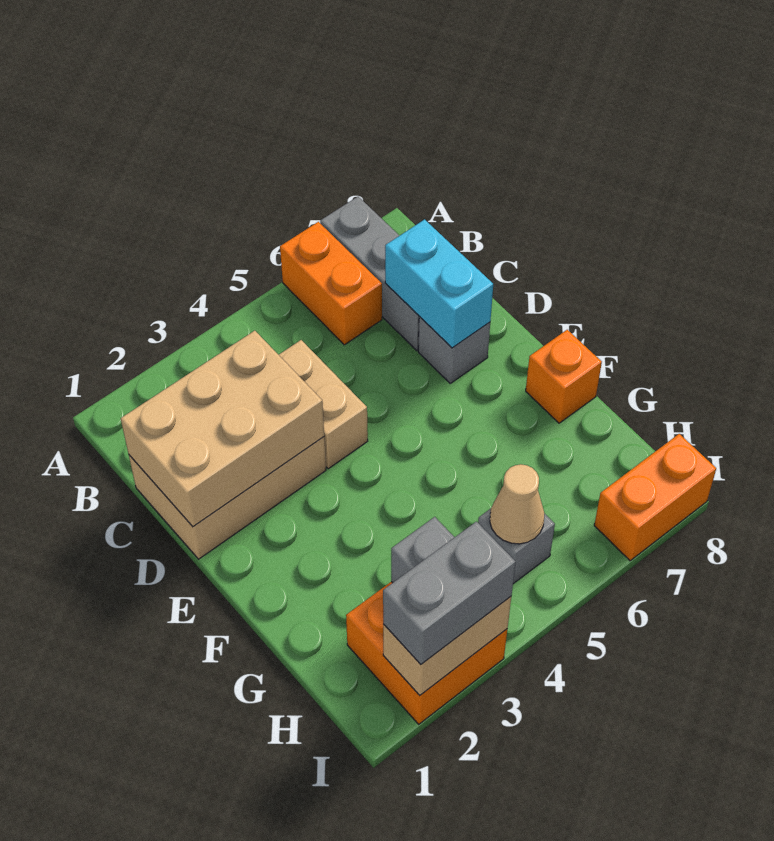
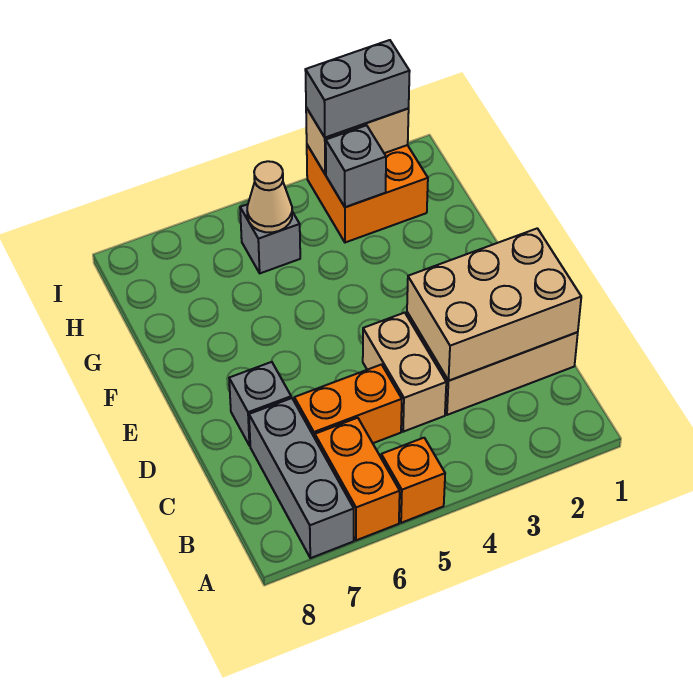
cyan 1x2 brick [385,219,493,348] -> none
orange 1x1 brick [526,330,602,423] -> orange 1x1 brick moved to [381,438,445,523]
orange 1x2 brick [594,434,716,561] -> orange 1x2 brick moved to [294,365,402,443]

